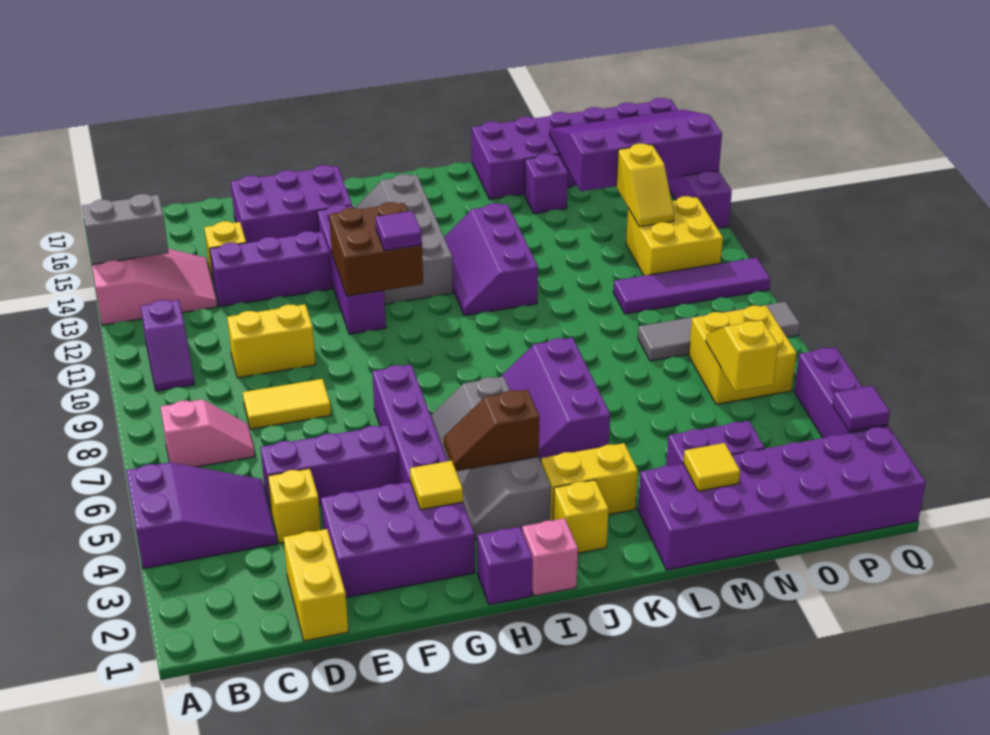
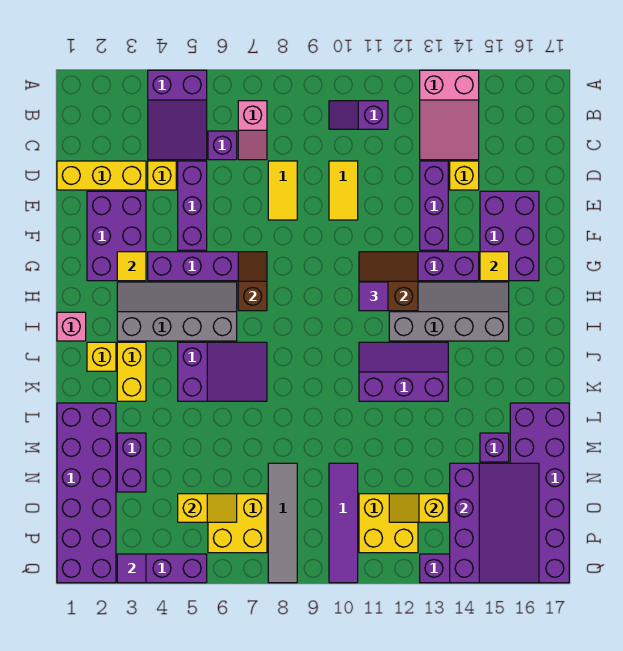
grey 1x2 brick [82,194,169,265] -> none
yellow 1x2 brick [283,529,348,641] -> yellow 1x3 brick [57,161,146,190]
yellow 1x2 brick [227,304,316,378] -> yellow 1x2 tile [329,161,358,220]
brown 2x2 brick [329,202,423,296] -> brown 2x2 slope [359,252,418,311]
purple 1x1 brick [477,527,532,605] -> purple 1x1 brick moved to [208,131,237,160]
brown 1x2 slope [444,390,539,471] -> brown 1x2 slope moved to [238,252,267,311]
purple 2x3 slope [501,338,610,461] -> purple 2x3 slope turned to [178,342,267,401]
yellow 1x1 tile [683,443,740,491] -> yellow 1x1 tile moved to [480,252,509,281]

